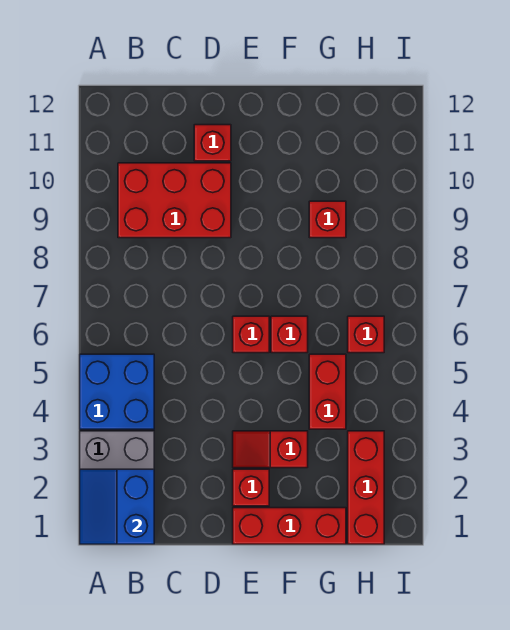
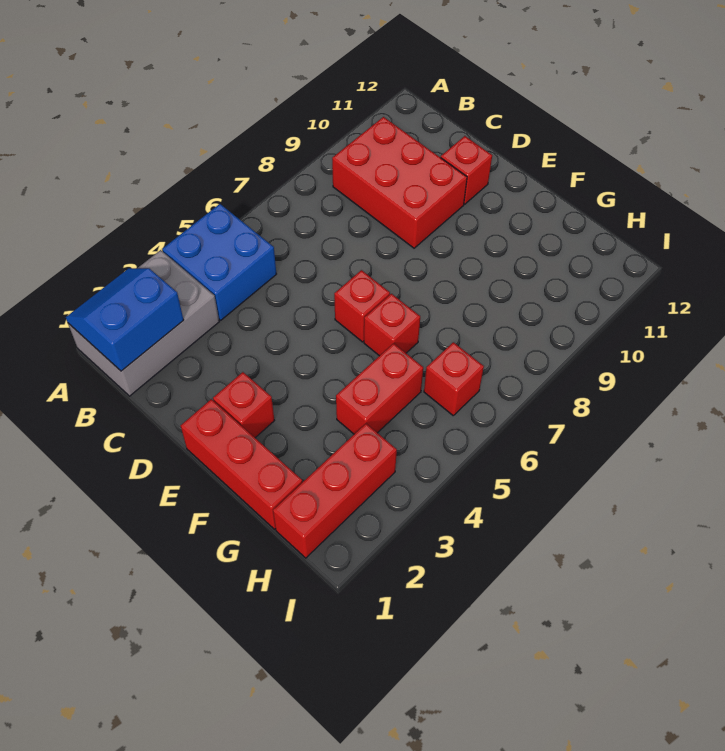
red 1x2 slope [233,431,308,468] -> none
red 1x1 brick [309,201,346,238] -> none

